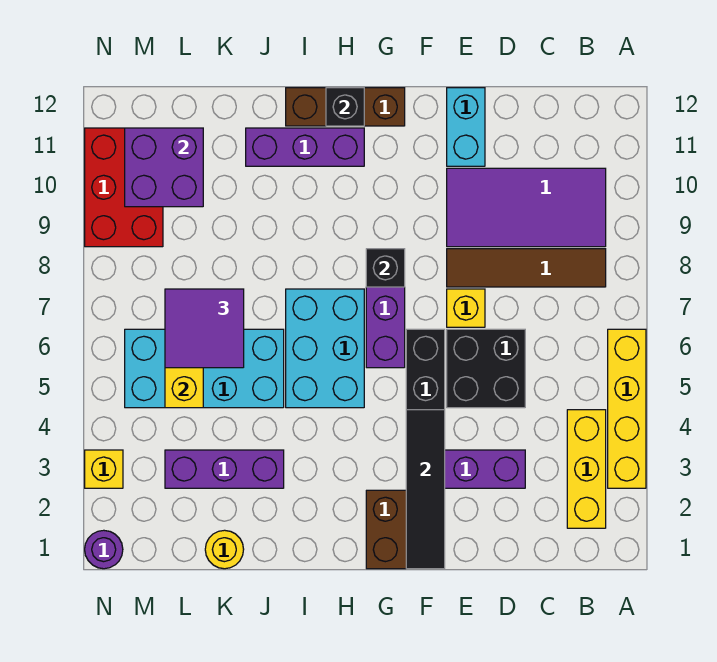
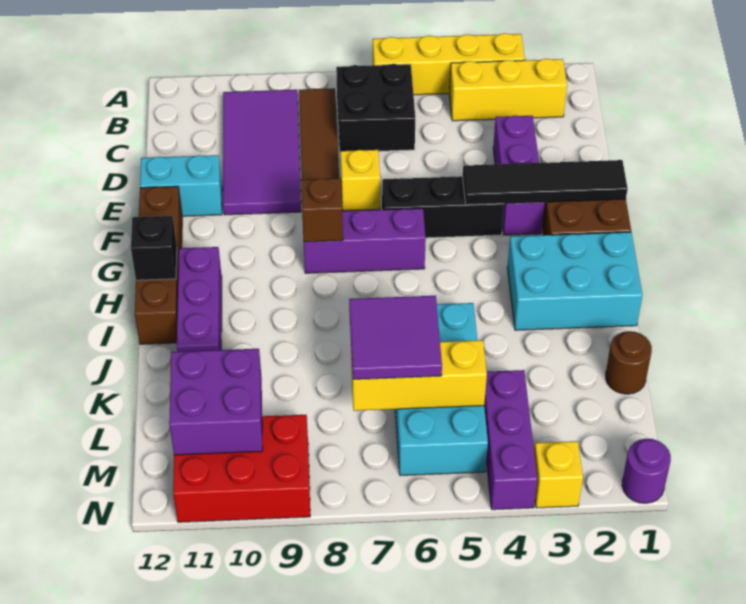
black 2x2 brick [447,329,525,408] -> black 2x2 brick moved to [336,64,415,153]
black 1x1 brick [366,249,405,287] -> brown 1x1 brick [301,178,343,242]
brown 1x3 brick [286,88,405,126] -> brown 1x4 brick [135,186,182,344]
cyan 2x3 brick [286,289,364,408] -> cyan 2x3 brick moved to [507,232,643,330]
purple 1x3 brick [165,450,284,488] -> purple 1x3 brick moved to [484,370,537,510]
yellow 1x1 round brick [205,530,244,569] -> brown 1x1 round brick [606,331,652,394]

